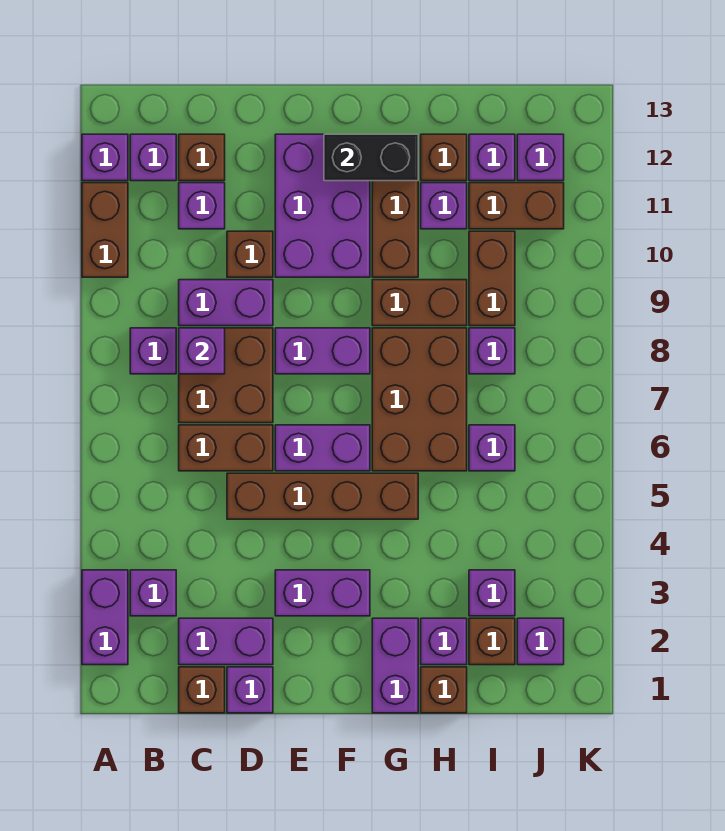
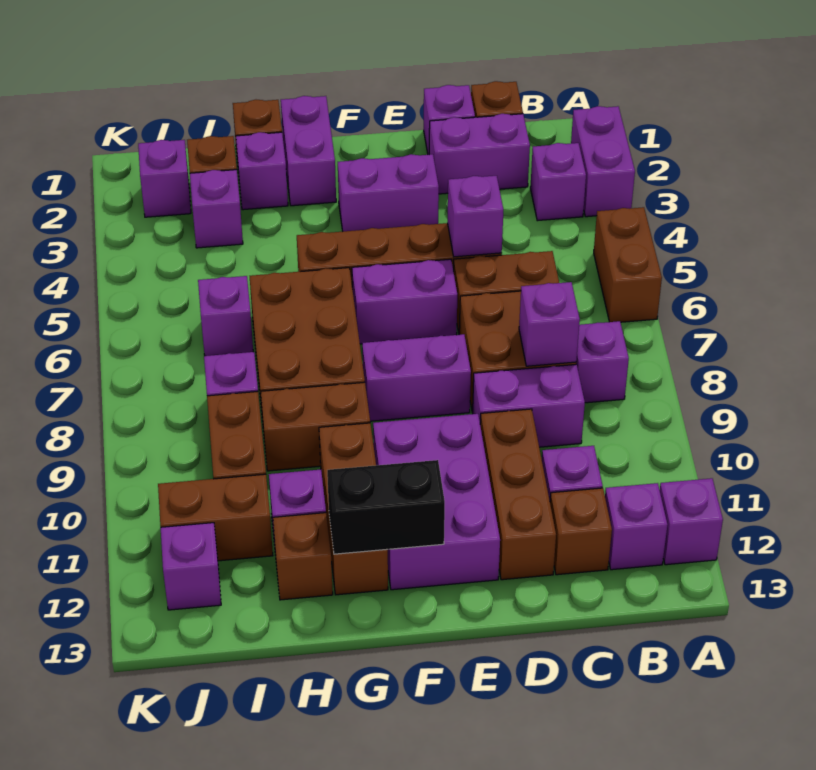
brown 1x2 brick [82,183,128,277] -> brown 1x2 brick moved to [594,207,662,322]
brown 1x1 brick [227,231,273,277] -> brown 1x3 brick [480,409,556,580]
purple 1x1 brick [469,134,515,181] -> purple 1x1 brick moved to [447,176,503,257]

